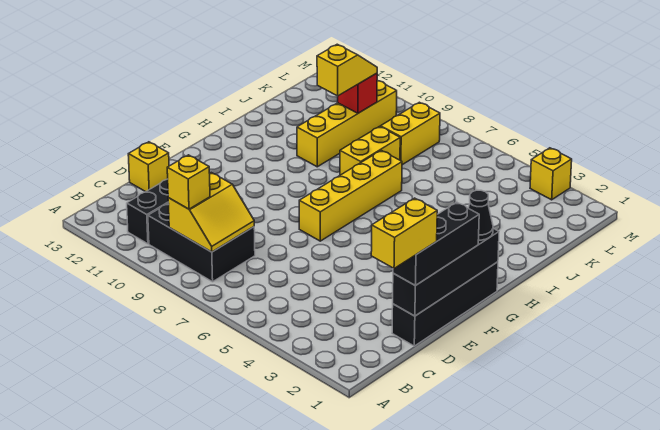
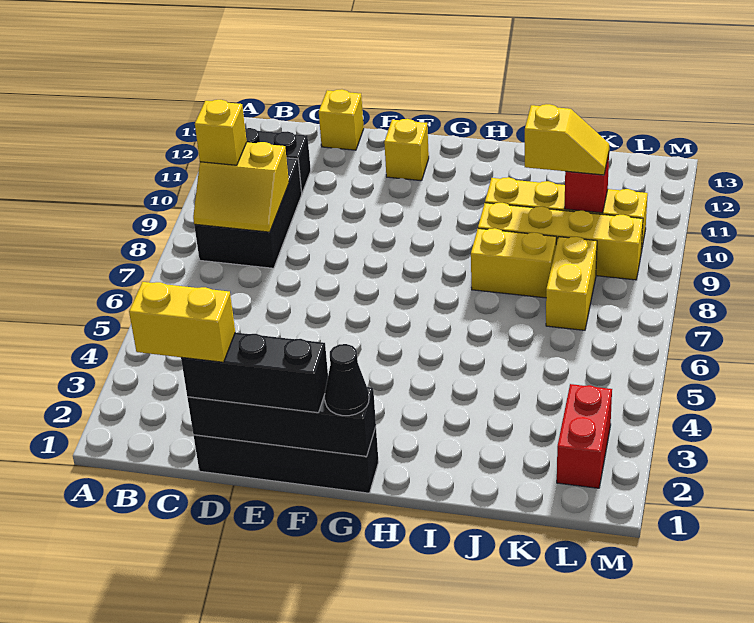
yellow 1x4 brick [299,150,402,241] -> yellow 1x4 brick moved to [478,203,643,280]
yellow 1x2 brick [381,102,440,165] -> yellow 1x2 brick turned to [546,237,597,330]
none -> red 1x2 brick [557,384,612,488]
yellow 1x1 brick [530,148,572,200] -> yellow 1x1 brick moved to [384,119,429,181]

